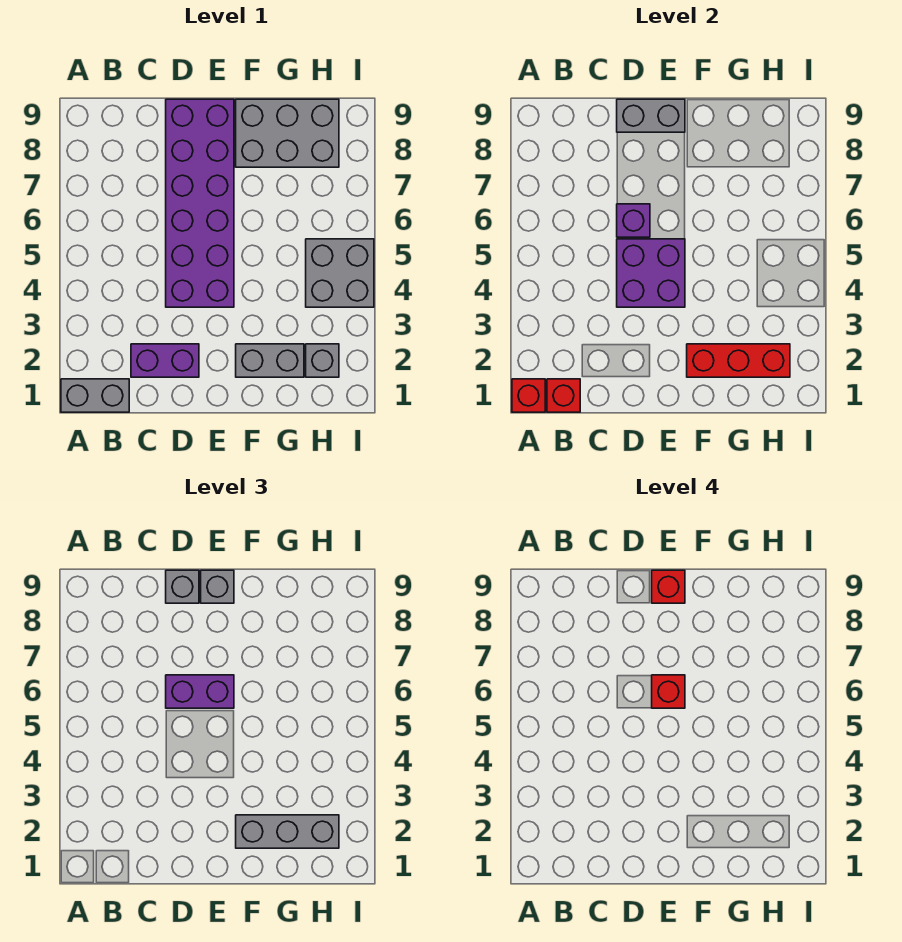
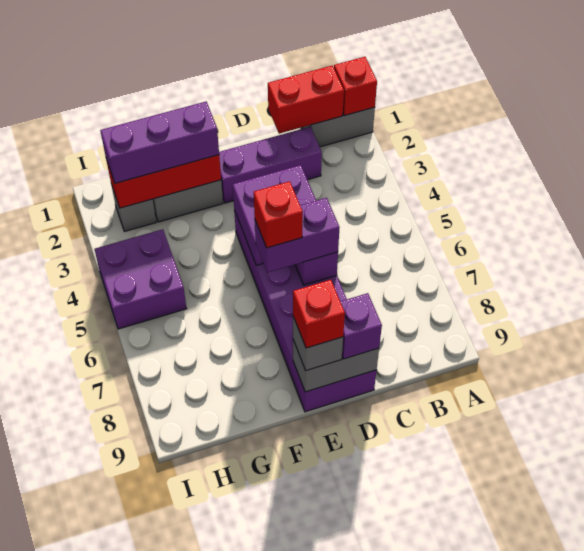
red 1x1 brick [547,379,580,412] -> red 1x2 brick [268,66,344,134]
purple 1x2 brick [131,344,199,377] -> purple 1x3 brick [219,127,322,203]
grey 1x1 brick [166,570,199,603] -> purple 1x1 brick [340,293,382,359]
grey 1x3 brick [236,815,339,848] -> purple 1x3 brick [100,102,219,183]
grey 2x3 brick [236,99,339,167] -> none
grey 2x2 brick [306,239,374,307] -> purple 2x2 brick [94,229,187,329]

